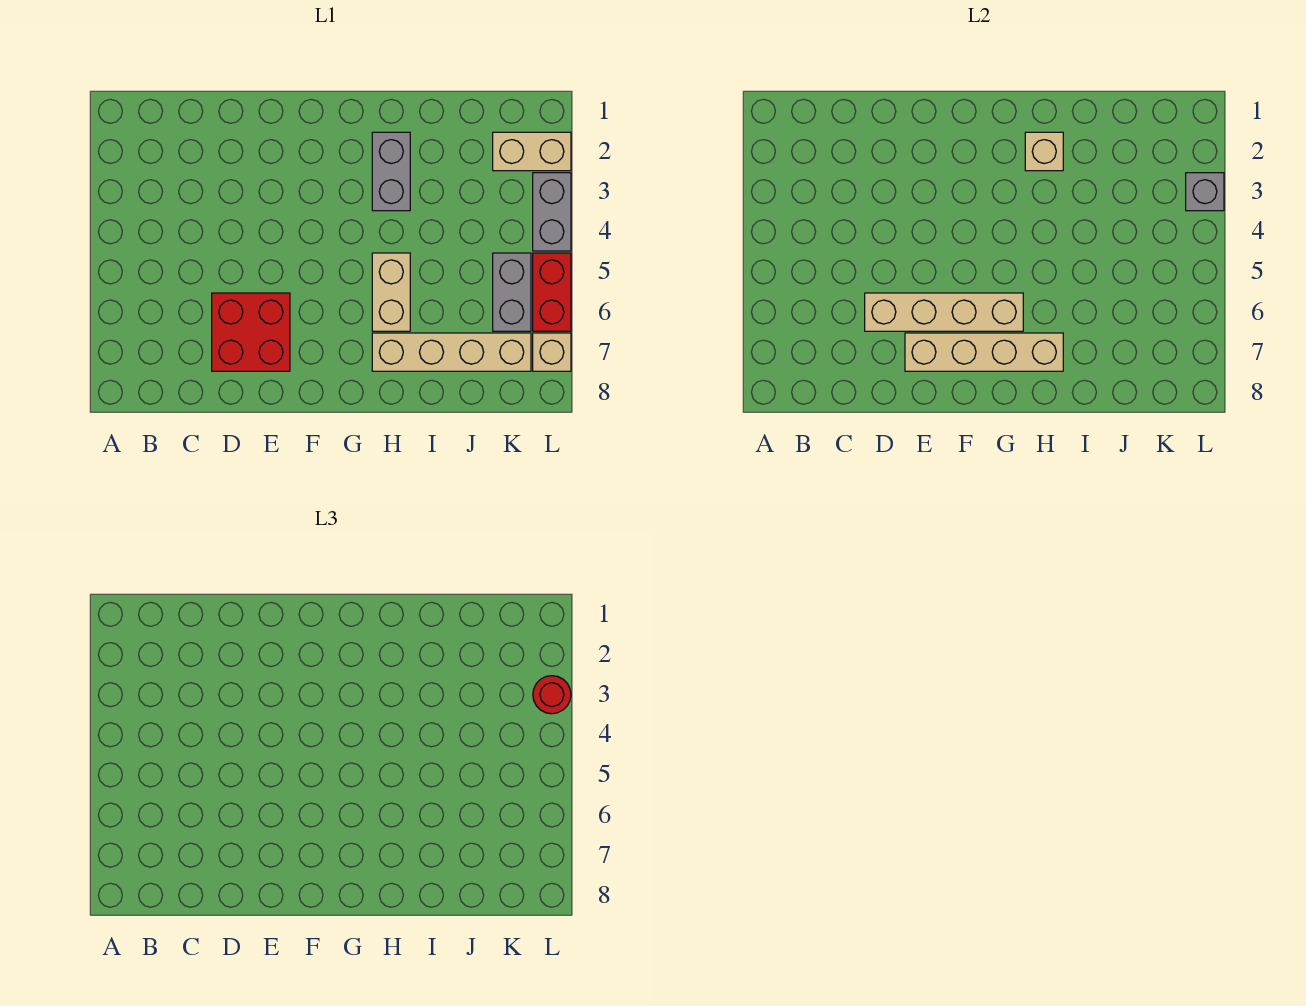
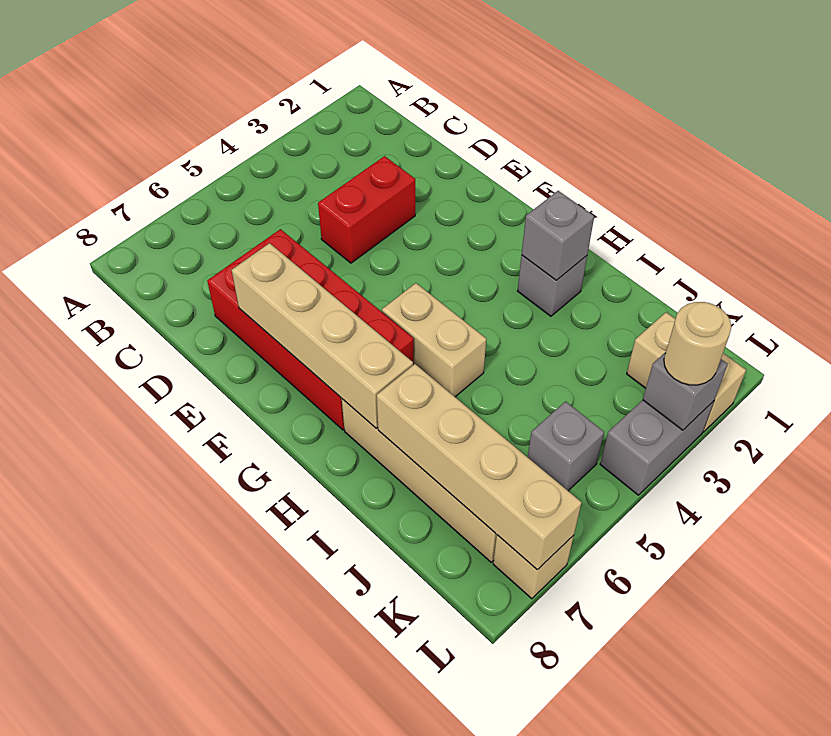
red 2x2 brick [212,293,290,371] -> red 2x4 brick [207,229,414,430]
tan 1x4 brick [865,293,1023,331] -> tan 1x4 brick moved to [377,364,581,570]
grey 1x2 brick [372,132,410,211] -> grey 1x1 brick [518,255,587,316]
tan 1x1 brick [1025,132,1063,171] -> grey 1x1 brick [522,191,594,280]
tan 1x2 brick [372,253,410,331] -> tan 1x2 brick turned to [382,283,486,397]
grey 1x2 brick [493,253,531,331] -> grey 1x1 brick [528,401,604,491]
red 1x1 round brick [533,676,571,714] -> tan 1x1 round brick [664,302,731,385]
red 1x2 brick [533,253,571,331] -> red 1x2 brick moved to [318,156,415,263]

